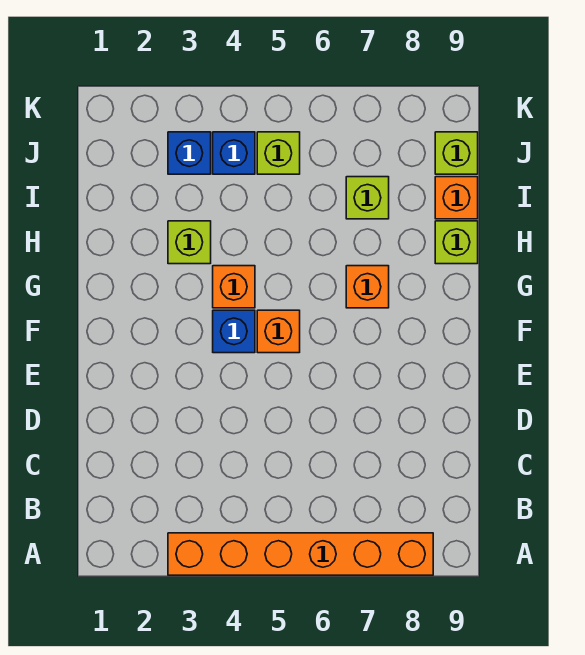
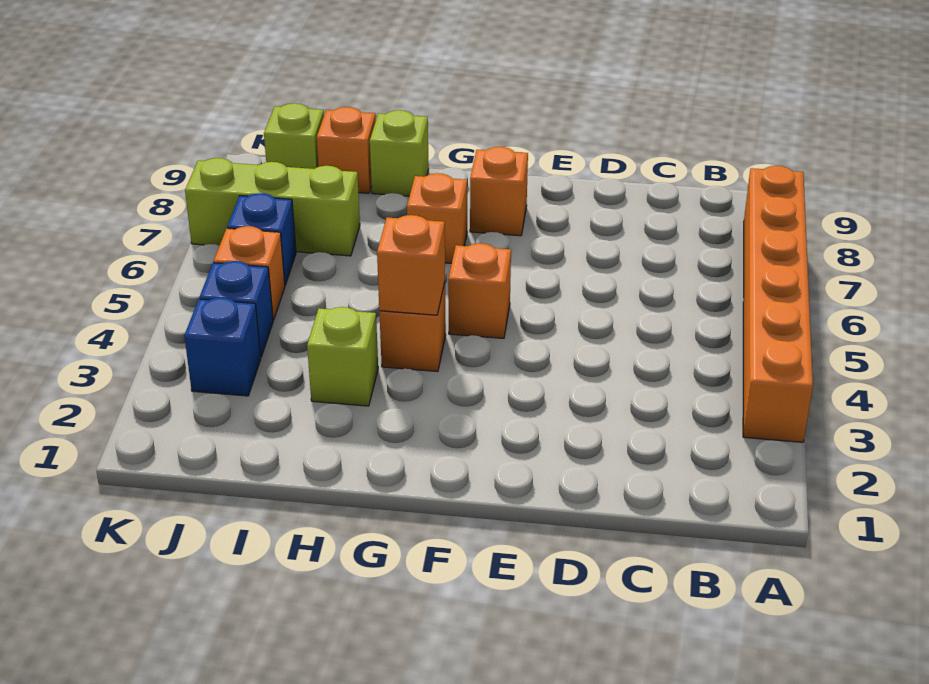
blue 1x1 brick [213,310,255,353] -> blue 1x1 brick moved to [227,193,296,285]
none -> orange 1x1 brick [470,147,528,236]
none -> orange 1x1 brick [377,215,445,315]
lime 1x1 brick [346,177,389,219] -> lime 1x3 brick [185,158,360,256]
lime 1x1 brick [257,132,300,174] -> orange 1x1 brick [214,226,285,320]

